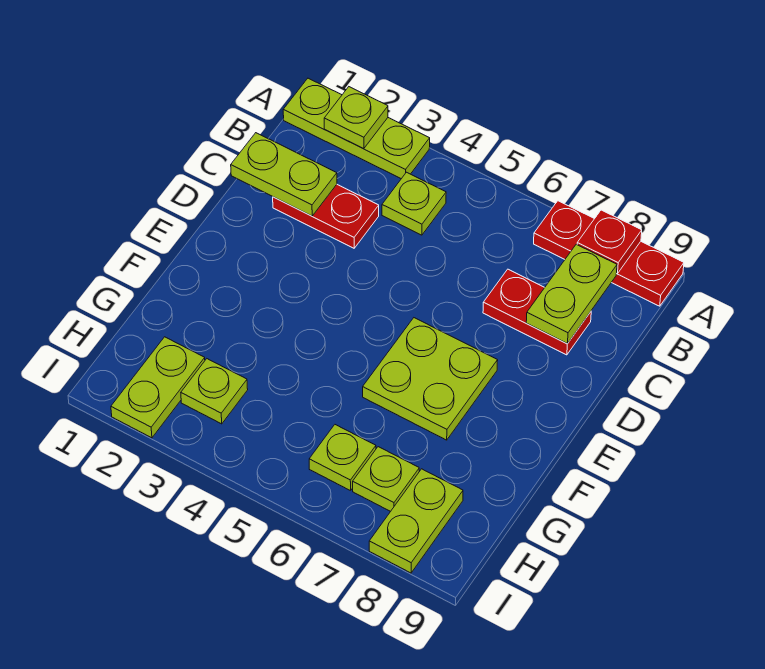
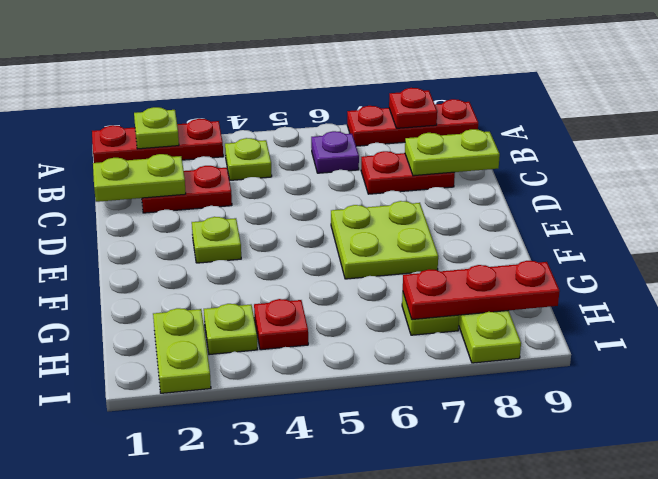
lime 1x3 plate [283,78,430,179] -> red 1x3 plate [92,119,223,163]
none -> purple 1x1 plate [311,131,359,173]
lime 1x2 plate [526,244,617,344] -> lime 1x2 plate turned to [405,129,500,176]
none -> red 1x1 plate [254,299,308,350]
lime 1x1 plate [309,425,376,491] -> lime 1x1 plate moved to [192,217,241,263]
none -> red 1x3 plate [403,261,560,319]

